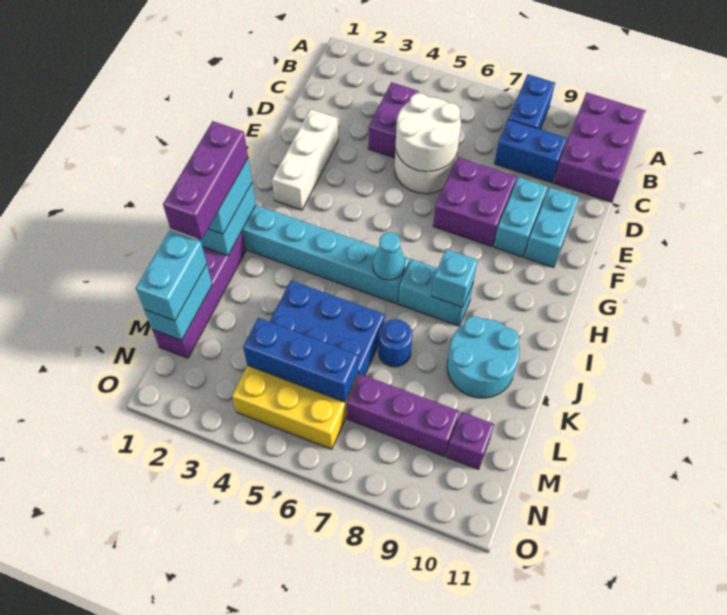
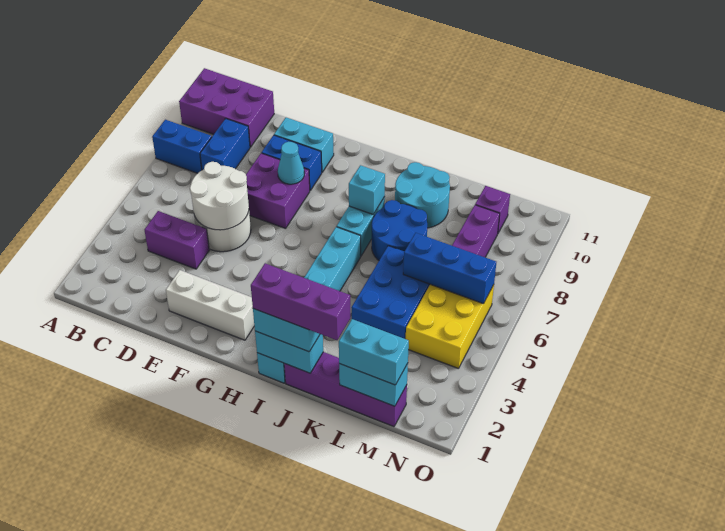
cyan 1x2 brick [494,177,548,257] -> blue 1x2 brick [262,135,322,190]
cyan 1x1 cone [373,232,405,280] -> cyan 1x1 cone moved to [278,142,304,184]
blue 1x1 round brick [378,319,412,367] -> blue 2x2 round brick [372,200,427,260]
blue 1x3 brick [243,318,358,402] -> blue 1x3 brick turned to [403,233,496,304]

